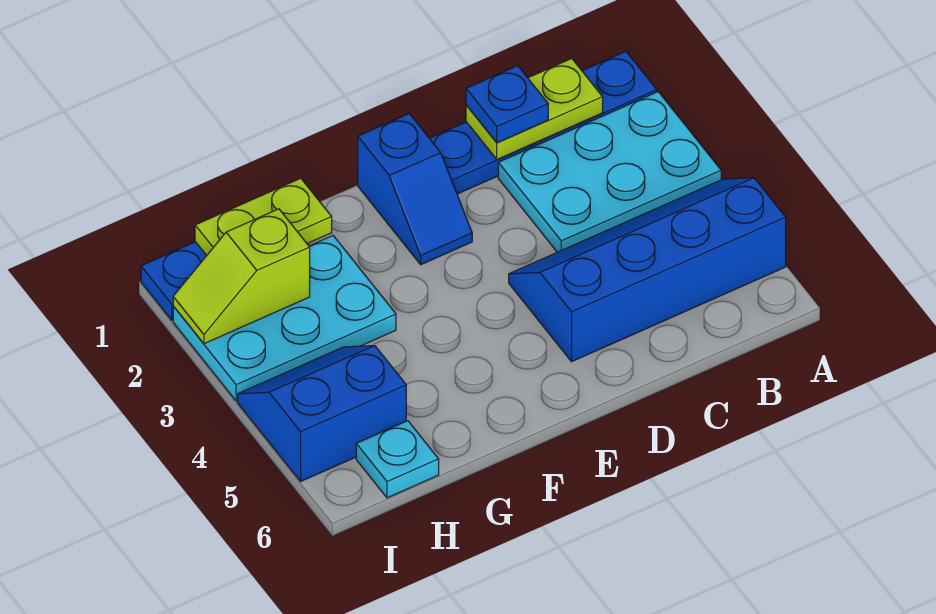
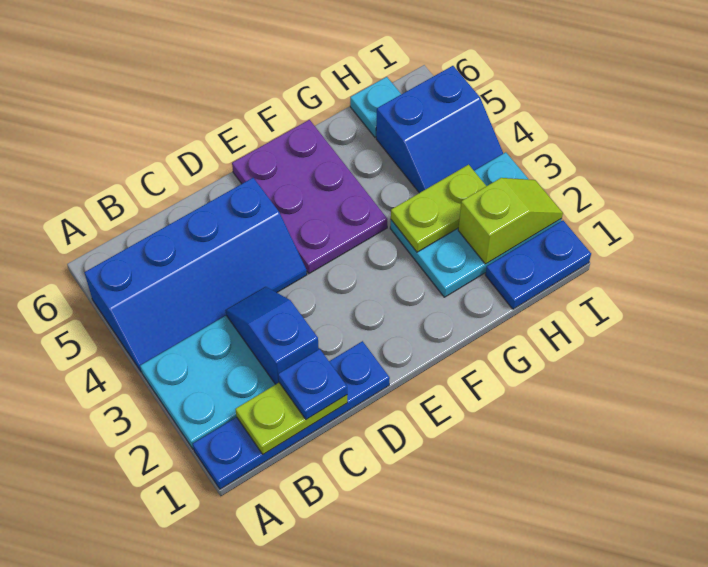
blue 1x2 slope [358,114,472,265] -> blue 1x2 slope moved to [225,287,319,384]
none -> purple 2x3 plate [232,120,387,274]
lime 1x2 plate [195,178,332,255] -> lime 1x2 plate moved to [391,165,486,252]

